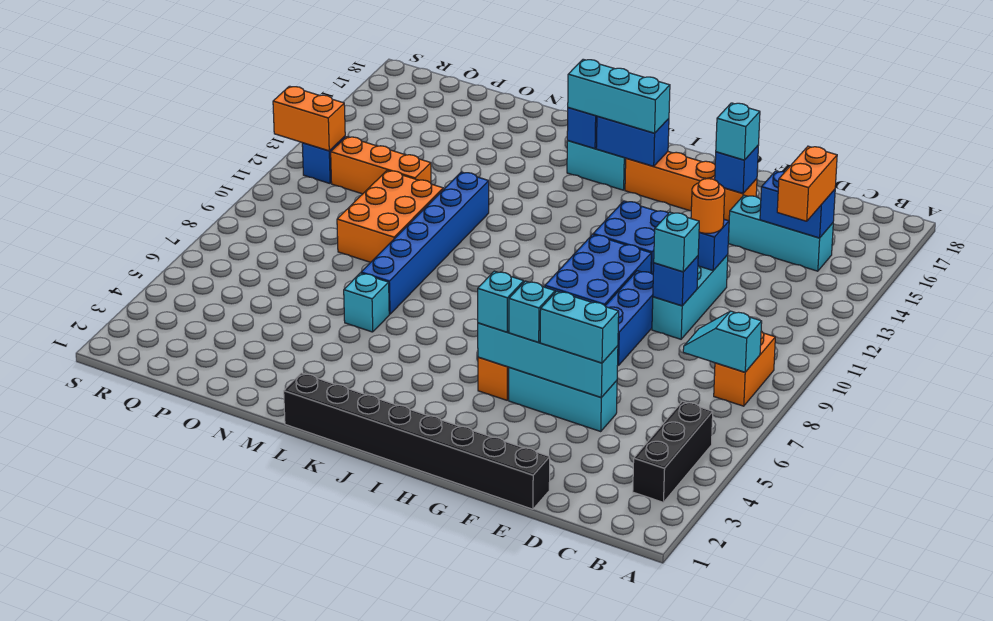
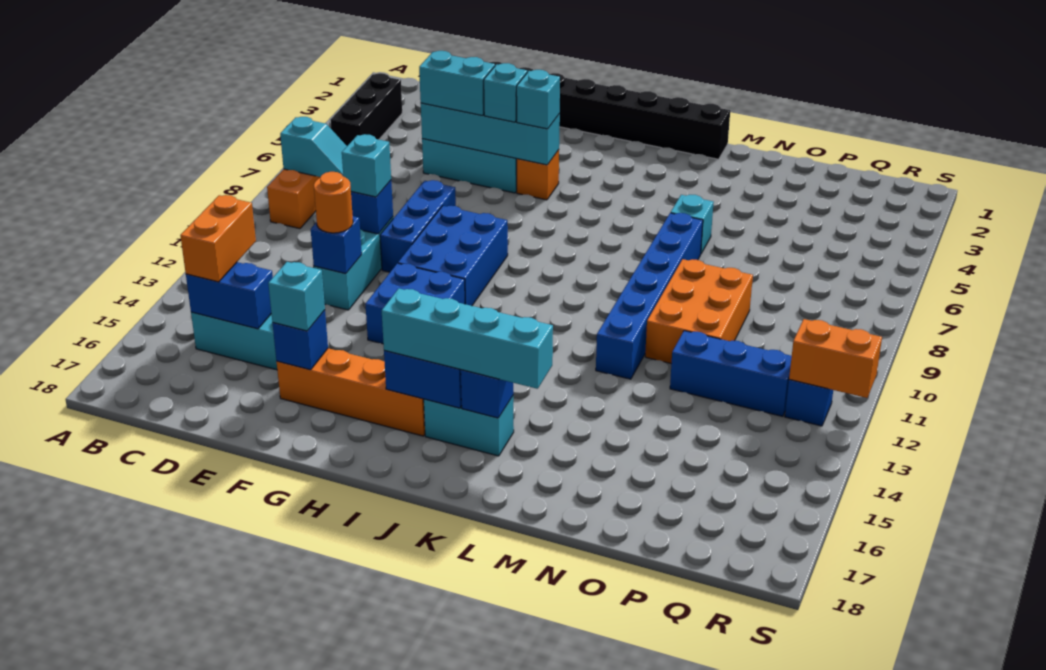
cyan 1x3 brick [568,59,670,133] -> cyan 1x4 brick [382,289,553,389]
orange 1x3 brick [331,137,431,194] -> blue 1x3 brick [670,331,792,416]

